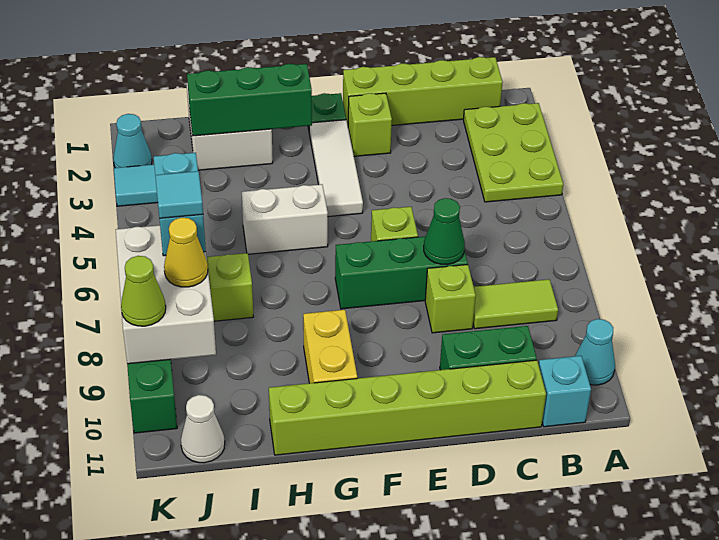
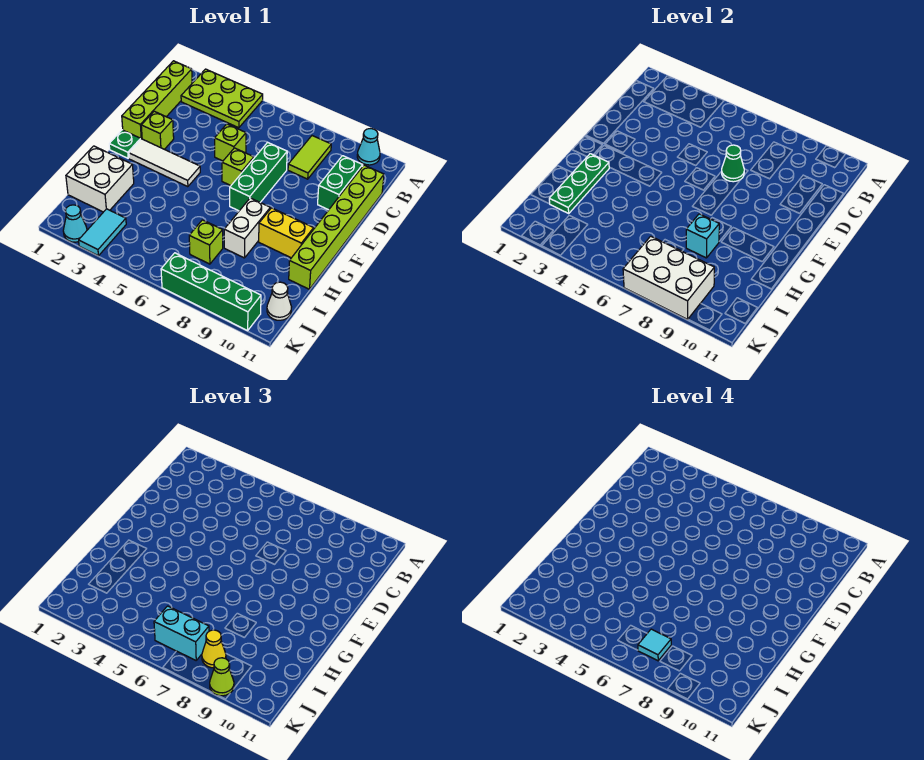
cyan 1x1 brick [539,356,591,427] -> cyan 1x1 brick moved to [686,214,719,258]
lime 1x1 brick [425,265,476,333] -> lime 1x1 brick moved to [215,124,246,161]
green 1x3 brick [187,64,312,136] -> green 1x3 plate [549,154,609,213]
white 1x2 brick [242,184,328,254] -> white 1x2 brick moved to [224,198,270,258]

